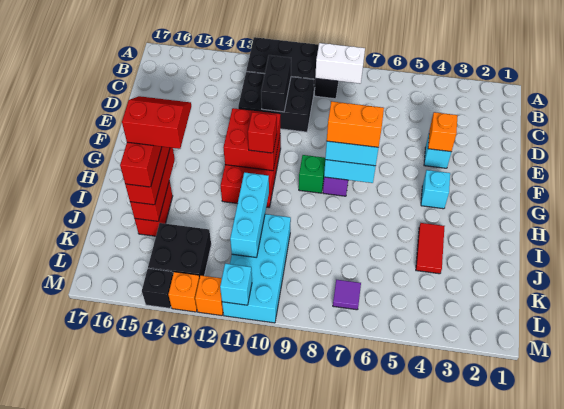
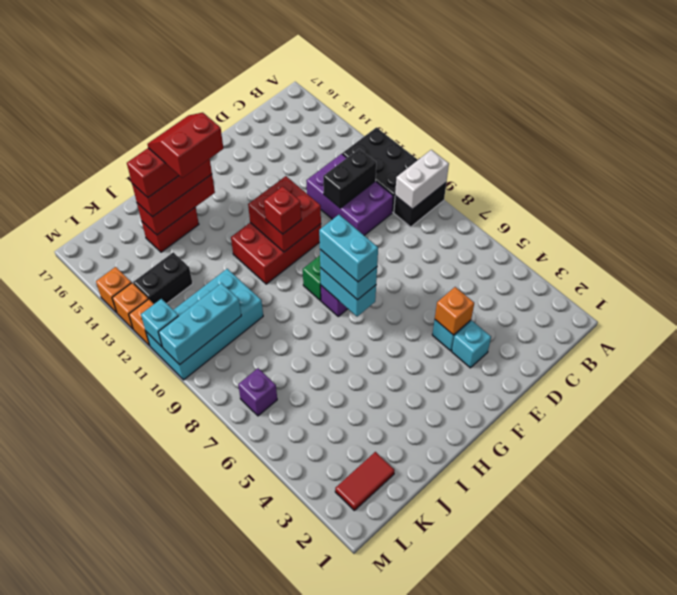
white 1x2 brick [315,43,365,84] -> white 1x2 brick turned to [395,150,449,209]
black 2x3 brick [238,72,314,132] -> purple 2x3 brick [306,154,393,236]
cyan 1x1 brick [421,170,450,209] -> cyan 1x1 brick moved to [452,321,491,368]
orange 1x2 brick [327,101,384,147] -> cyan 1x2 brick [319,215,378,282]
red 2x2 slope [122,96,191,149] -> red 2x2 slope turned to [147,113,224,178]
red 1x2 tile [416,223,445,274] -> red 1x2 tile moved to [335,452,395,510]
cyan 1x3 brick [230,172,269,257] -> cyan 1x3 brick moved to [159,283,241,365]
black 2x2 brick [148,223,211,278] -> black 1x2 brick [133,252,193,304]
purple 1x1 tile [333,280,361,310] -> purple 1x1 brick [238,368,277,416]
black 1x1 brick [142,268,173,308] -> orange 1x1 brick [96,267,131,313]

